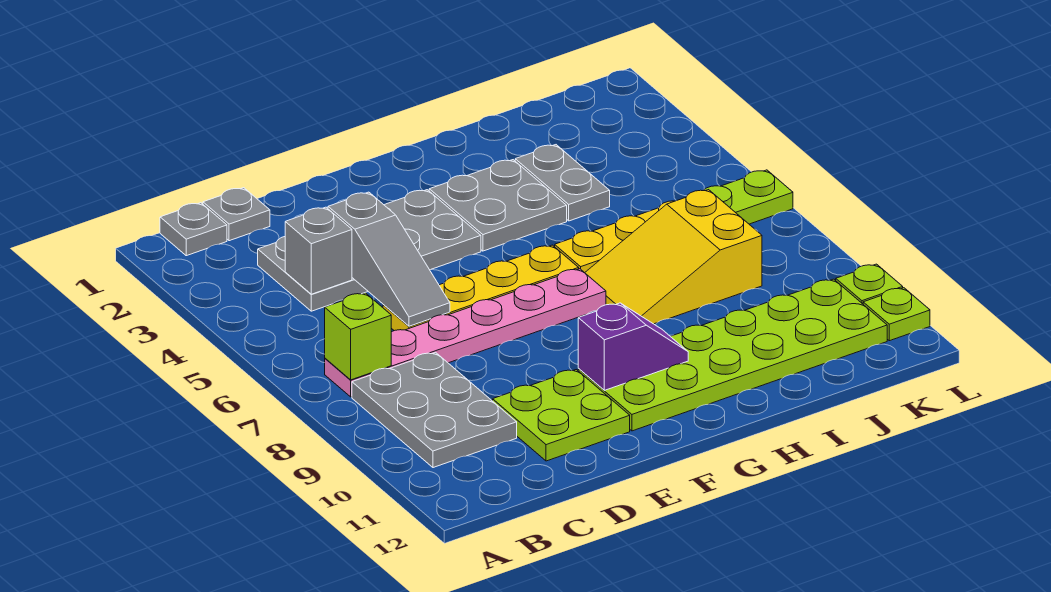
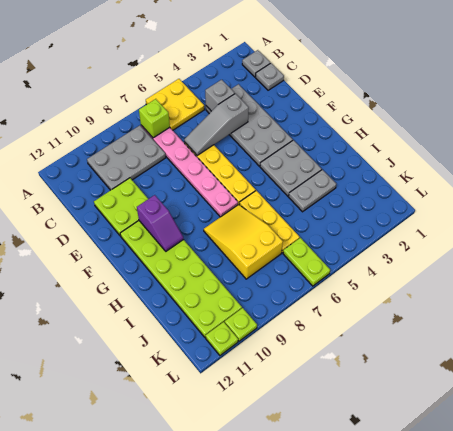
none -> yellow 2x2 plate [146,79,204,130]

